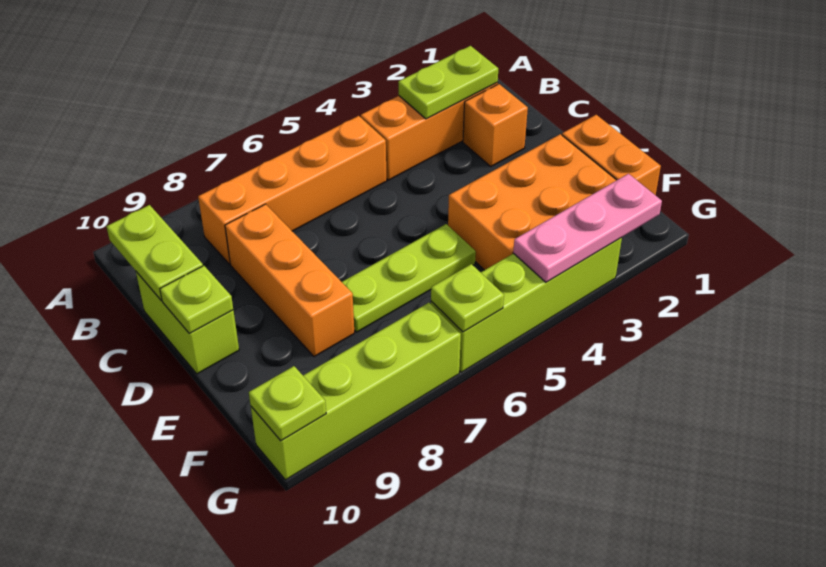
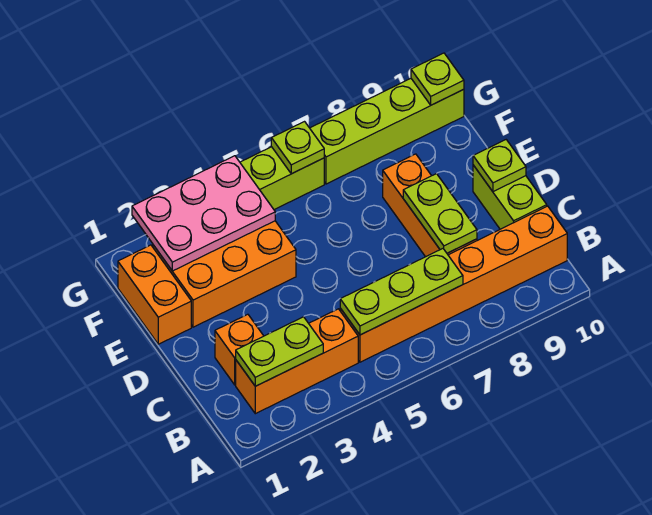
orange 1x4 brick [198,116,387,264] -> orange 1x6 brick [340,206,567,362]
lime 1x2 plate [106,205,203,301] -> lime 1x2 plate moved to [403,174,477,253]
lime 1x3 plate [342,224,476,332] -> lime 1x3 plate moved to [340,249,463,335]
pink 1x3 plate [513,174,662,282] -> pink 2x3 plate [132,156,275,271]

